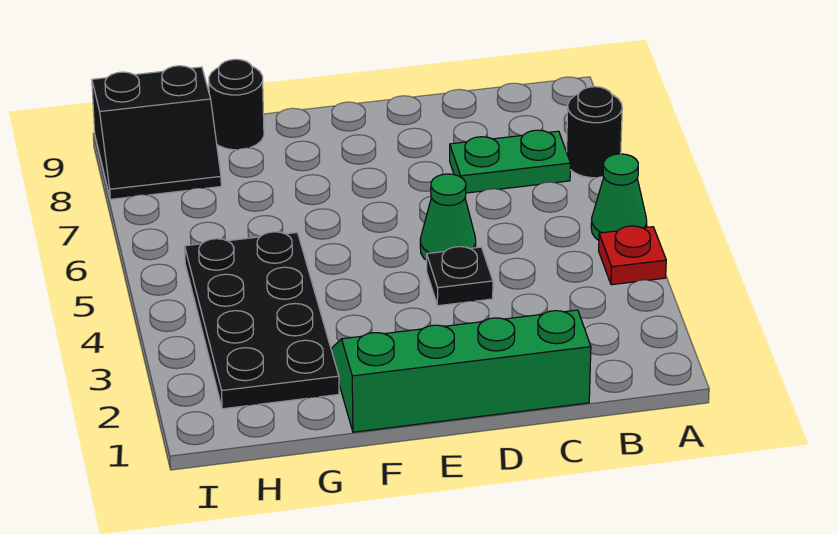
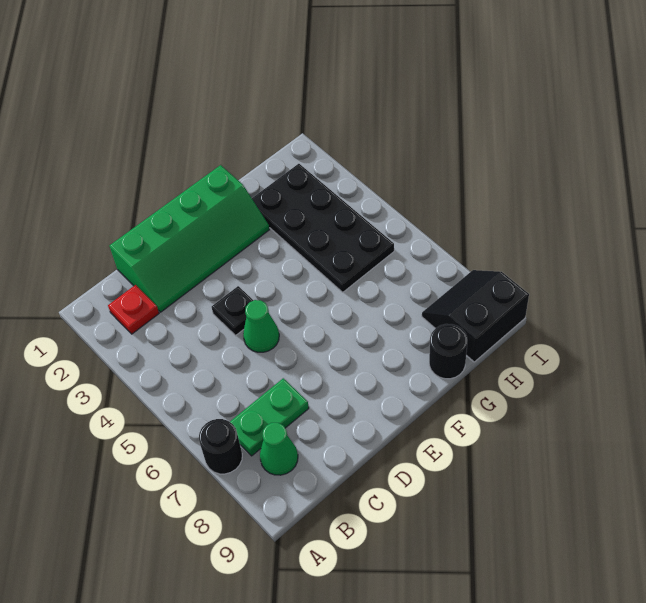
red 1x1 plate [599,226,666,285] -> red 1x1 plate moved to [108,285,159,334]
green 1x1 cone [591,154,647,240] -> green 1x1 cone moved to [260,423,298,475]

